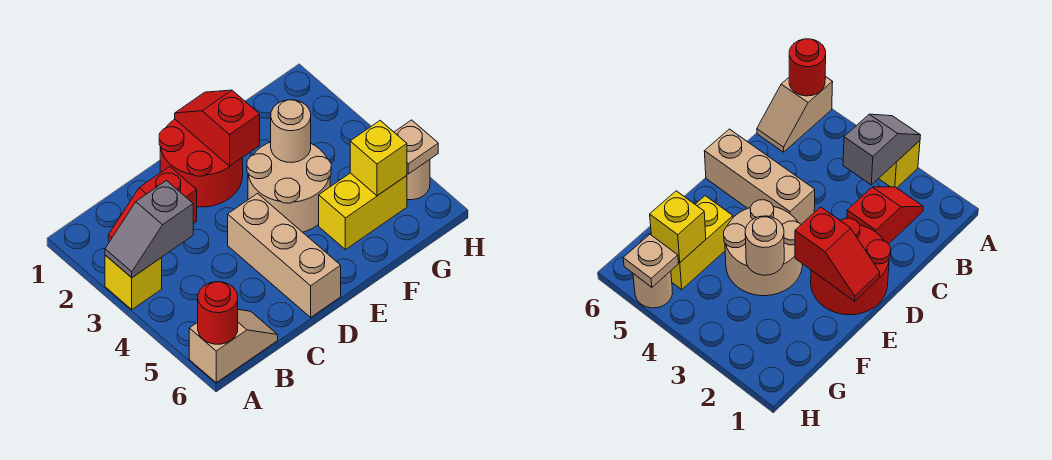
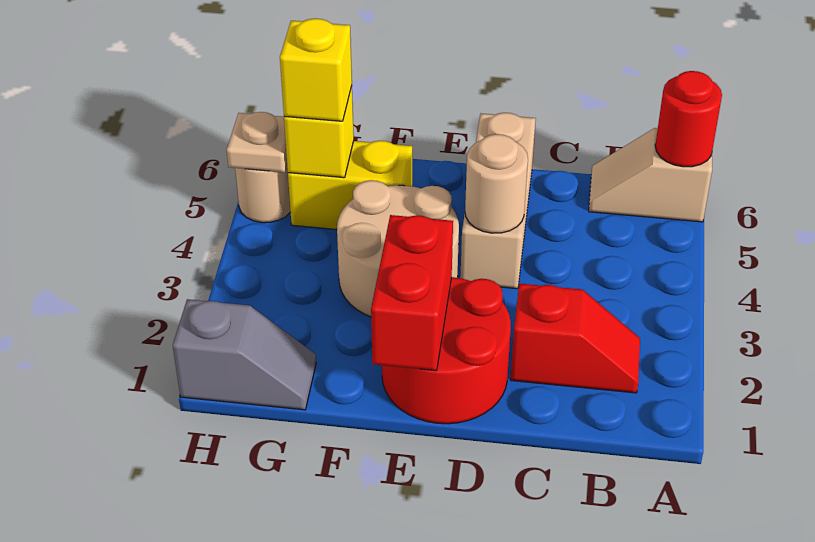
yellow 1x1 brick [105,255,162,310] -> yellow 1x1 brick moved to [280,18,352,121]
grey 1x2 slope [105,181,193,278] -> grey 1x2 slope moved to [173,299,316,410]
red 1x2 slope [175,90,260,166] -> red 1x2 brick [371,215,453,371]
tan 1x1 round brick [271,100,311,162] -> tan 1x1 round brick moved to [465,134,528,233]

